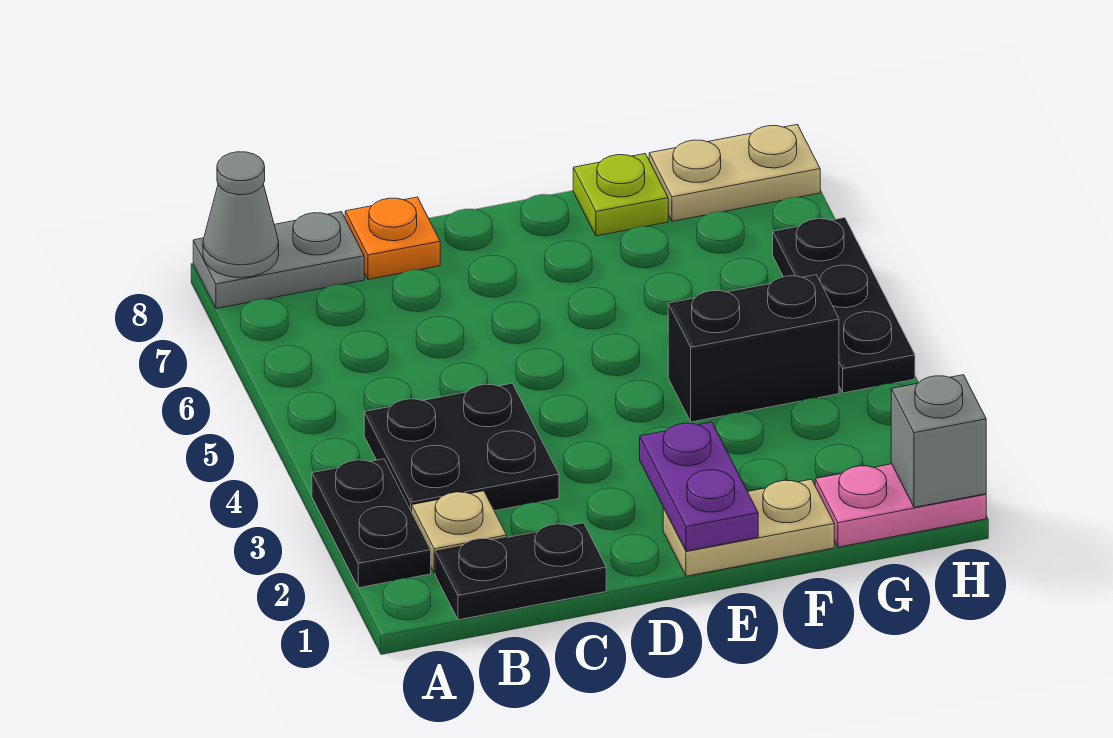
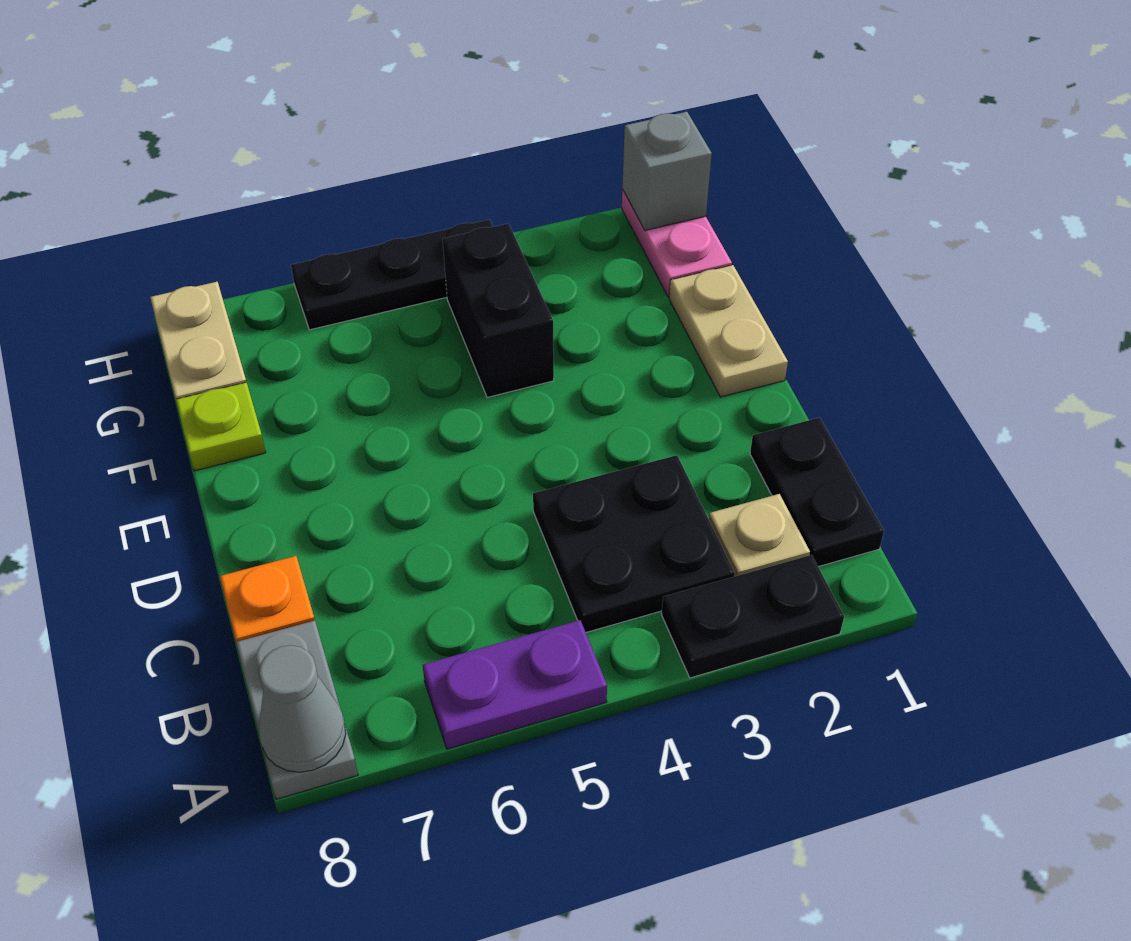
purple 1x2 plate [640,422,758,551] -> purple 1x2 plate moved to [423,620,607,749]

